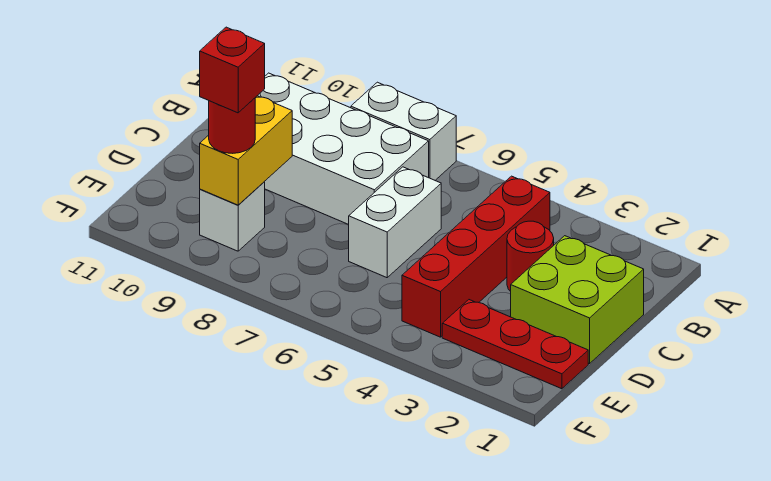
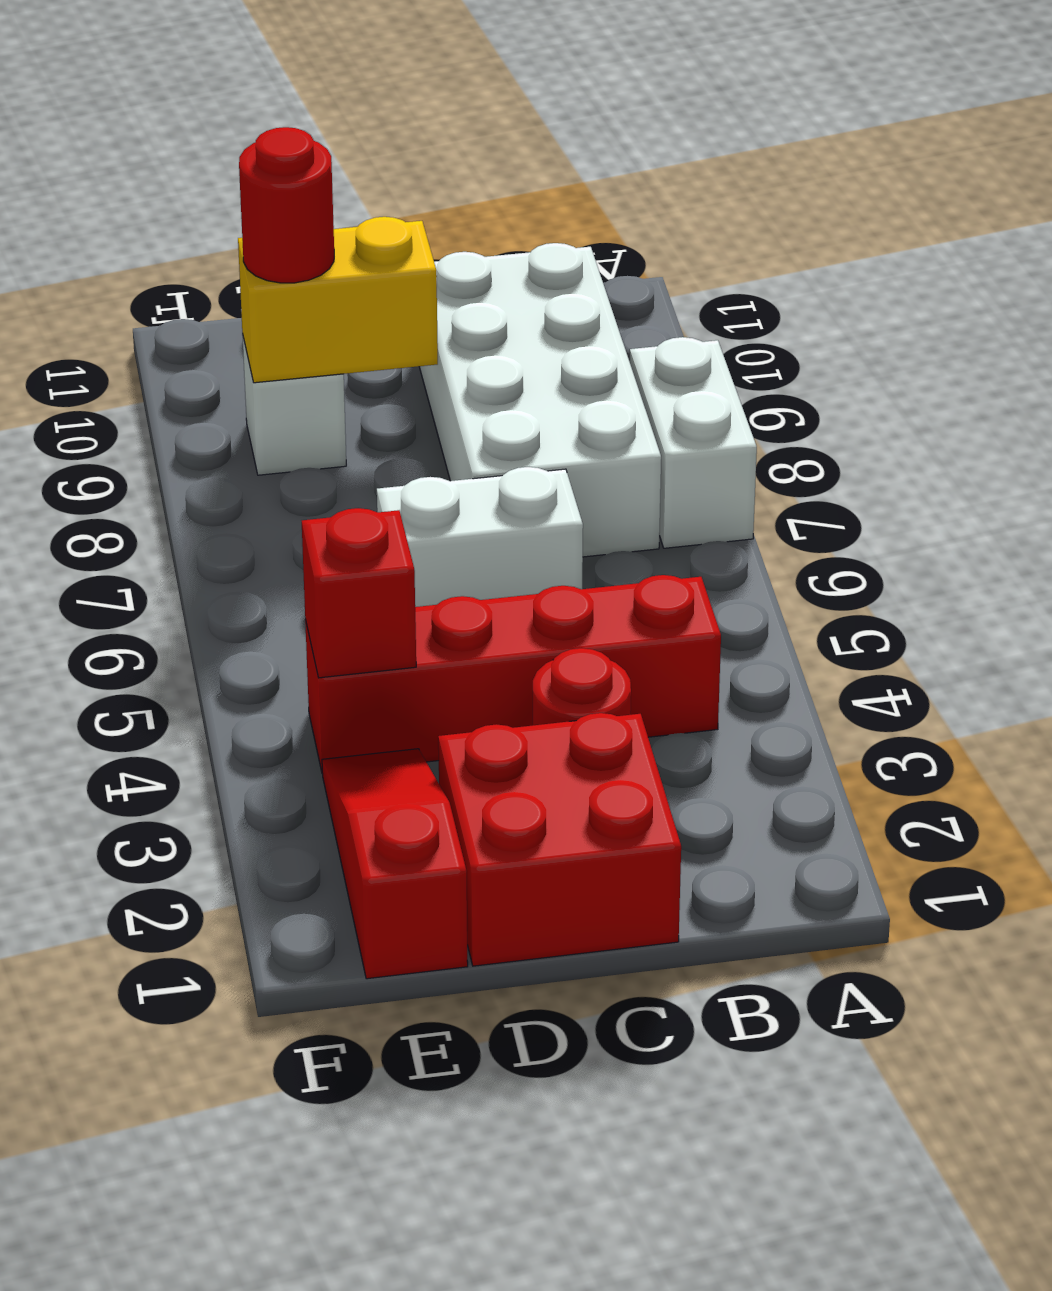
lime 2x2 brick [511,236,644,364] -> red 2x2 brick [438,713,681,966]
red 1x3 plate [442,300,588,389] -> red 1x3 slope [322,749,468,979]
red 1x1 brick [200,27,265,113] -> red 1x1 brick moved to [302,508,416,678]

